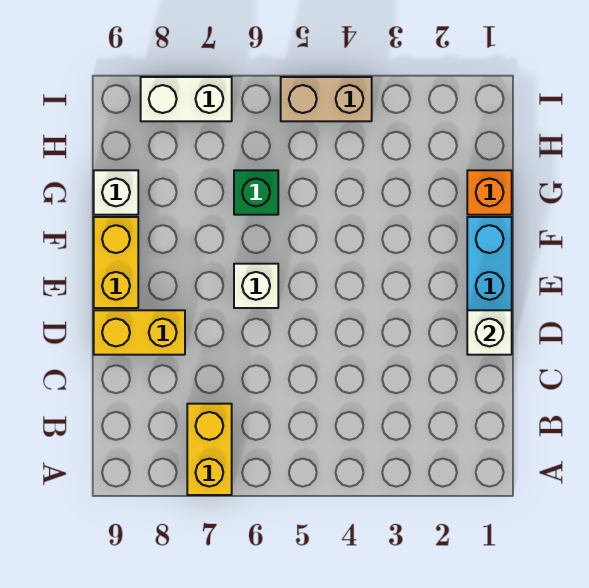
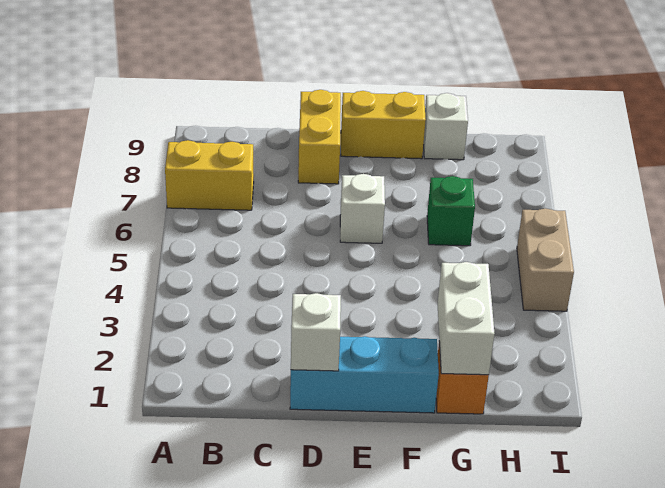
white 1x2 brick [141,77,232,121] -> white 1x2 brick moved to [437,262,495,375]

